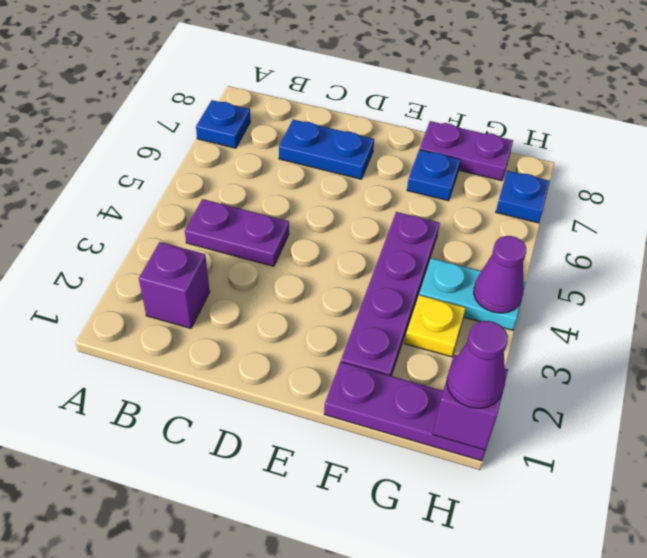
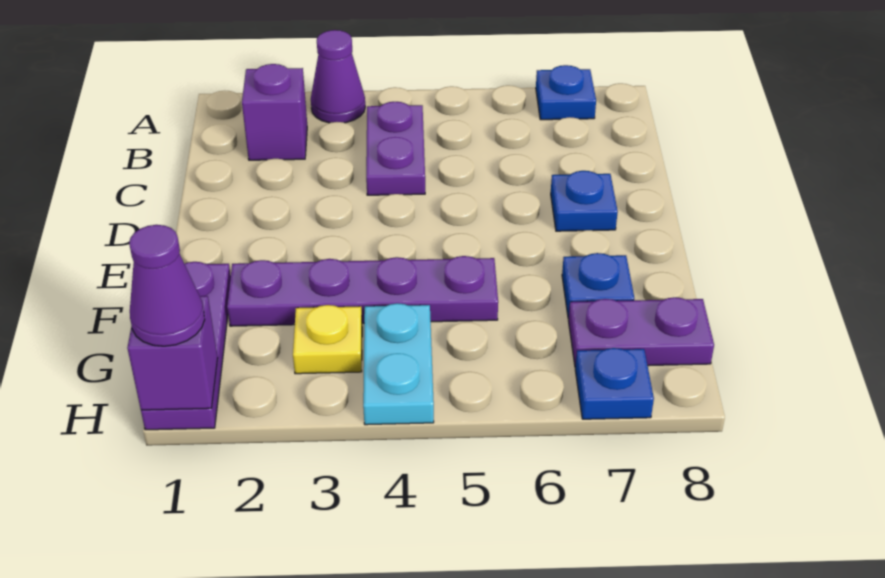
blue 1x2 plate [279,120,374,179] -> blue 1x1 plate [551,171,618,231]
purple 1x2 plate [420,121,513,181] -> purple 1x2 plate turned to [568,297,714,367]
purple 1x1 cone [474,236,526,313] -> purple 1x1 cone moved to [311,30,365,123]

